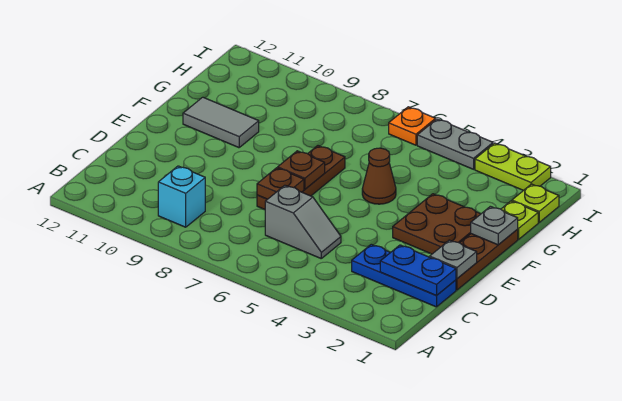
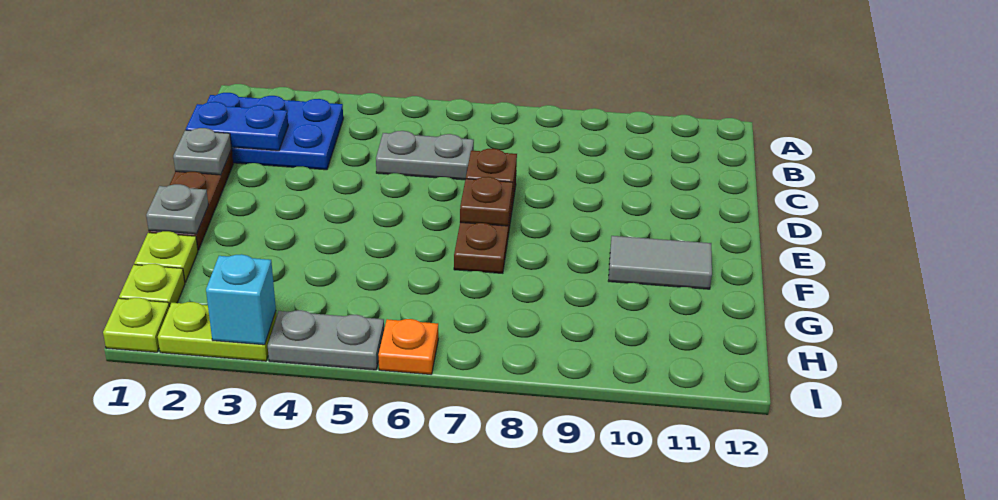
cyan 1x1 brick [158,166,205,227] -> cyan 1x1 brick moved to [206,254,276,345]
blue 1x3 plate [352,244,456,307] -> blue 2x3 plate [207,93,343,170]
grey 1x2 slope [265,185,341,258] -> grey 1x2 plate [376,131,474,180]
brown 2x2 plate [393,194,481,254] -> none
brown 1x1 cone [362,148,396,204] -> none
none -> lime 1x1 plate [103,298,170,352]

